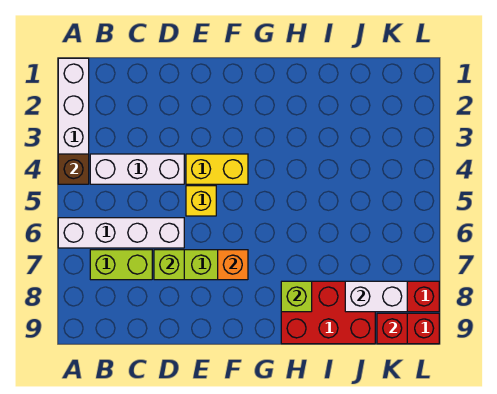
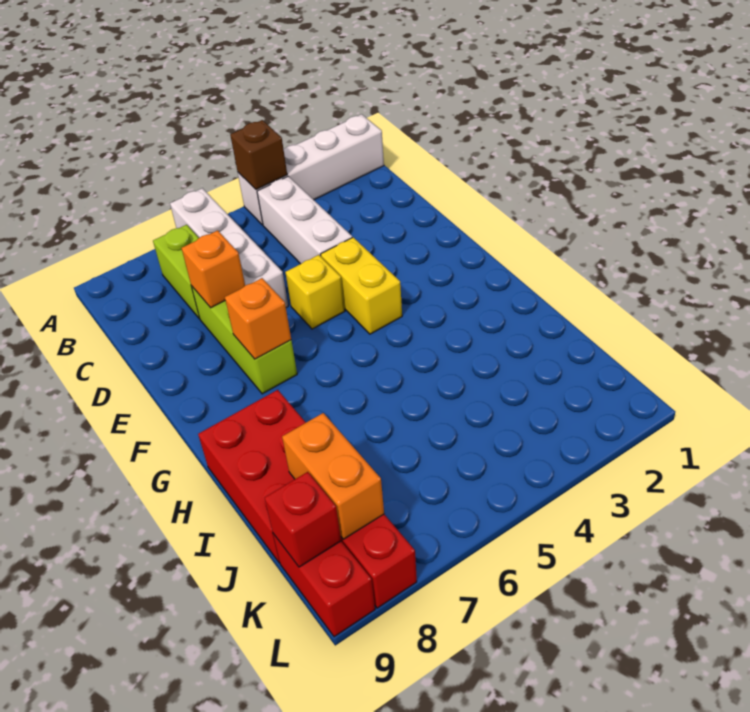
lime 1x1 brick [154,250,184,280] -> orange 1x1 brick [182,230,245,308]
lime 1x1 brick [281,281,312,312] -> none
white 1x2 brick [345,281,407,312] -> orange 1x2 brick [282,413,384,539]

